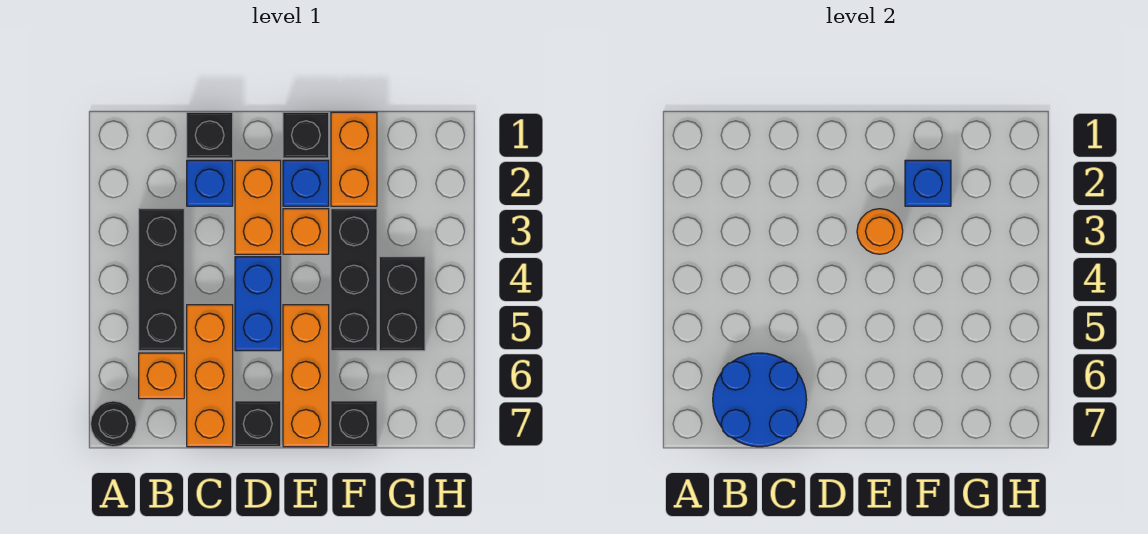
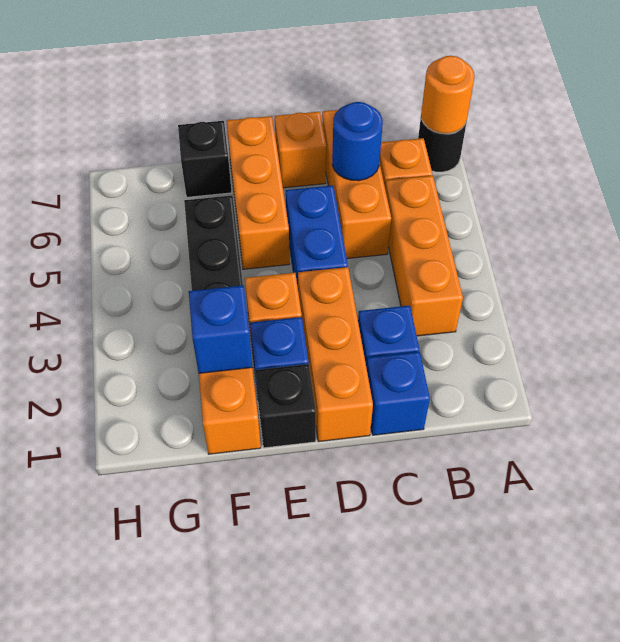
black 1x3 brick [139,209,184,351] -> orange 1x3 brick [385,176,463,336]
blue 2x2 round brick [713,353,807,447] -> blue 1x1 round brick [332,102,383,181]
black 1x1 brick [187,112,233,158] -> blue 1x1 brick [366,352,430,435]
orange 1x2 brick [235,160,281,254] -> orange 1x3 brick [298,267,373,442]
black 1x1 brick [235,401,281,447] -> orange 1x1 brick [275,112,326,188]
orange 1x1 round brick [857,209,903,254] -> orange 1x1 round brick moved to [421,56,474,134]
black 1x2 brick [379,257,425,351] -> none

